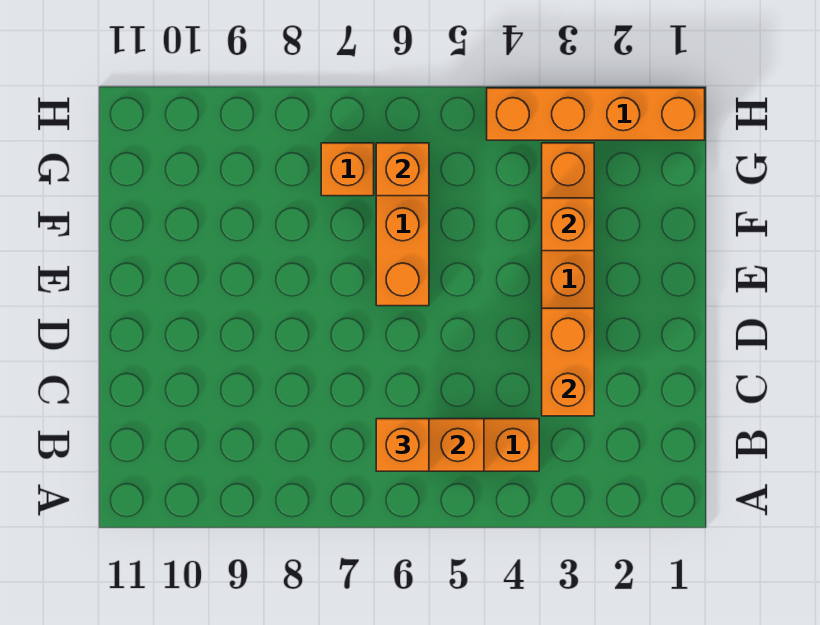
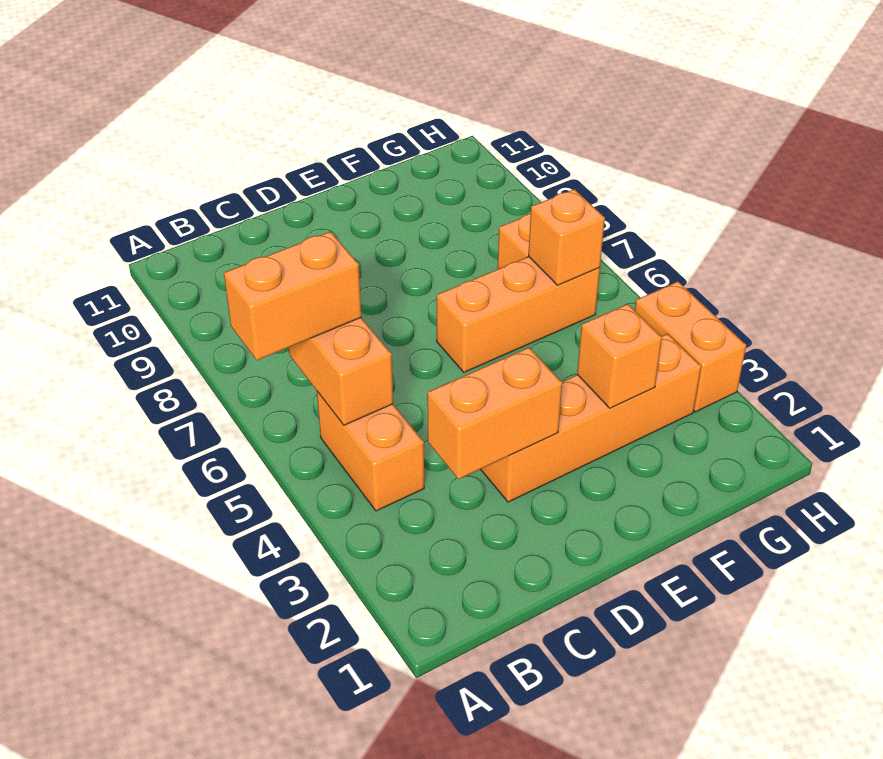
orange 1x1 brick [376,419,429,471] -> orange 1x2 brick [224,231,361,360]
orange 1x4 brick [487,88,705,140] -> orange 1x2 brick [635,282,746,412]

